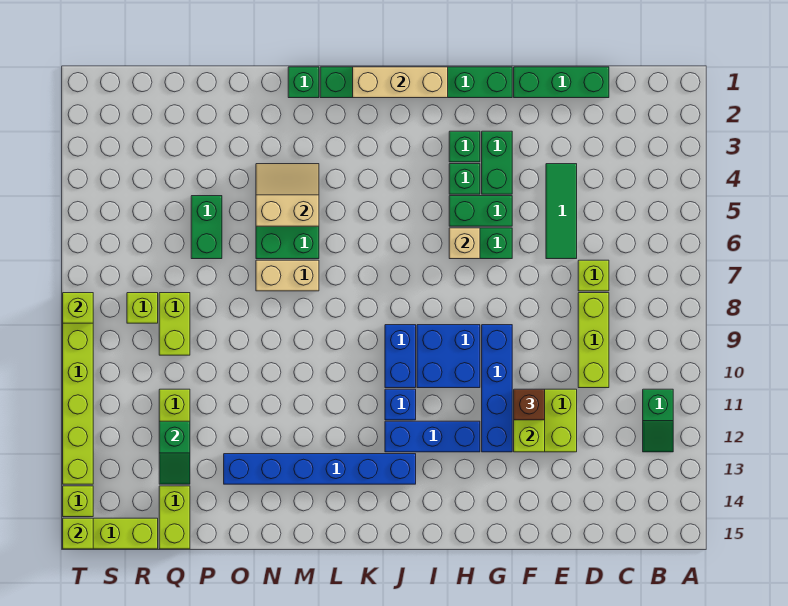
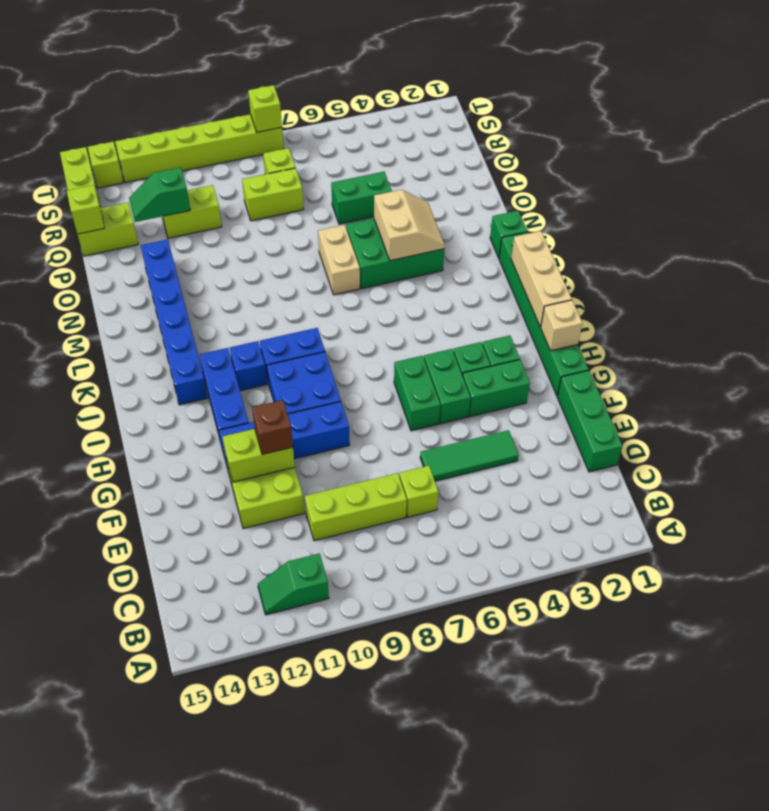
tan 1x1 brick [449,228,480,259] -> tan 1x1 brick moved to [541,300,583,351]
lime 1x1 brick [63,518,93,549] -> lime 1x1 brick moved to [67,185,105,234]

